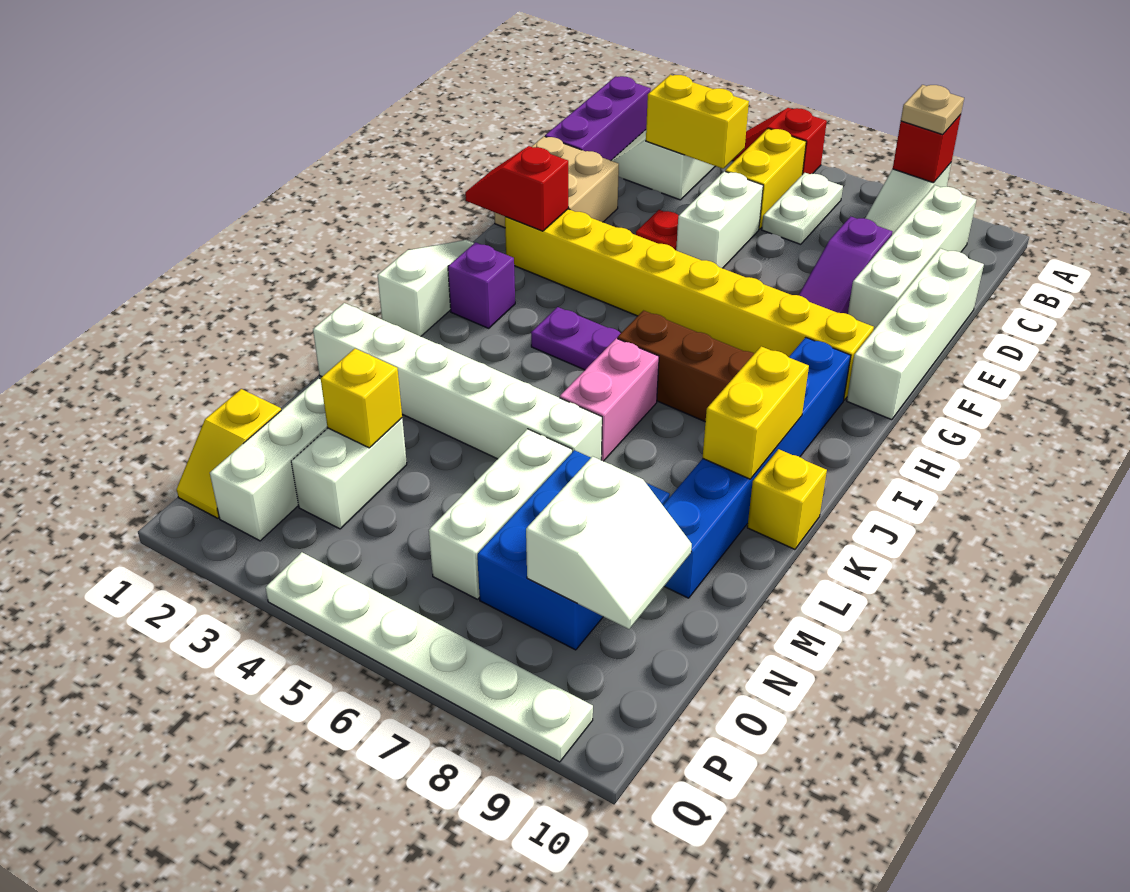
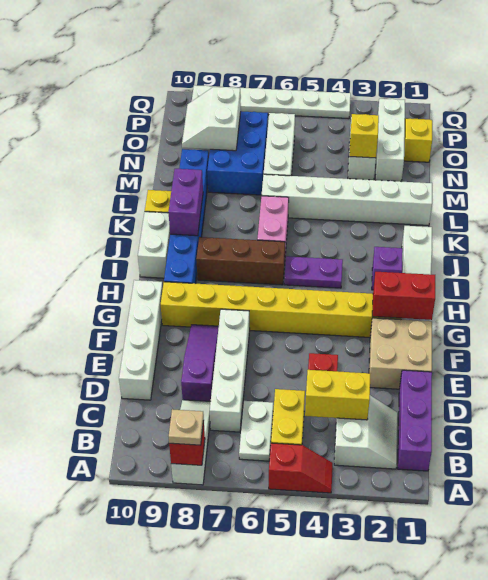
white 1x4 brick [848,185,976,331] -> white 1x4 brick moved to [210,309,250,432]
white 1x2 brick [676,171,763,268] -> white 1x2 brick moved to [138,212,170,278]
red 1x2 slope [465,146,568,231] -> red 1x2 brick [372,272,435,320]
yellow 1x2 brick [703,346,809,479] -> purple 1x2 brick [169,169,203,236]

